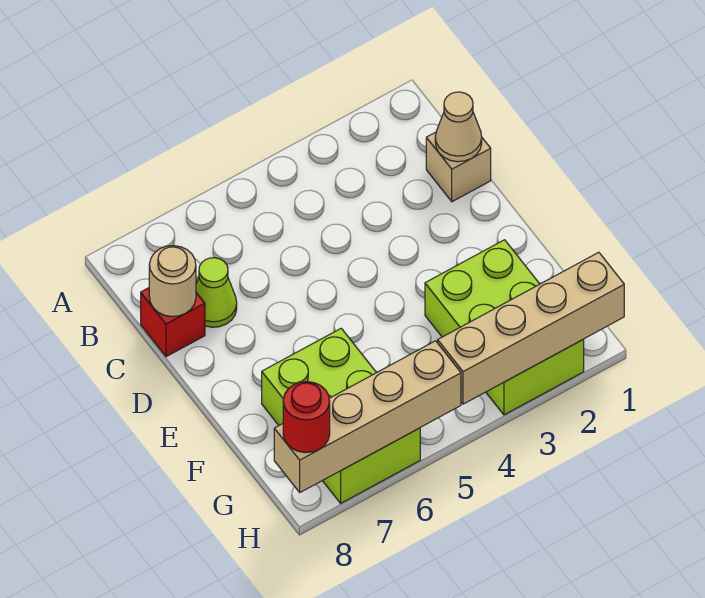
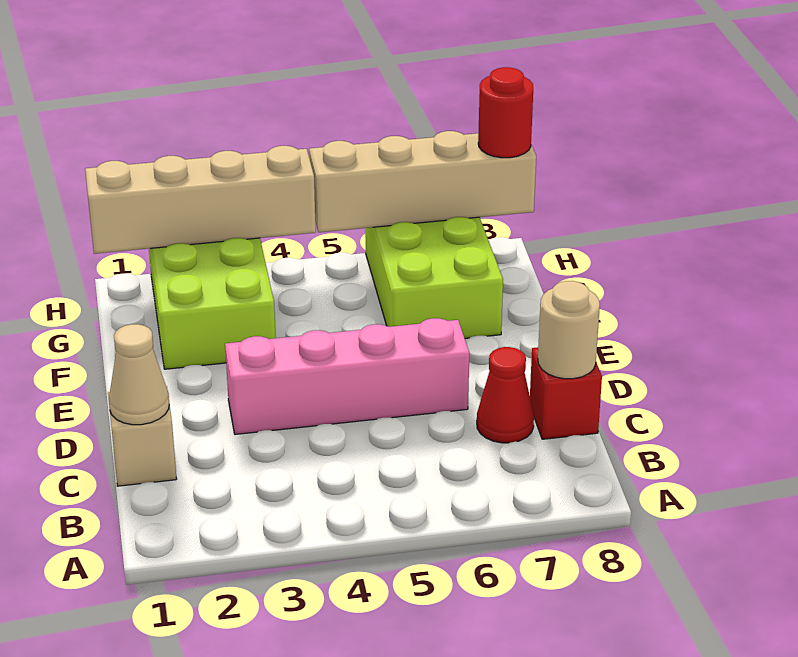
lime 1x1 cone [196,258,237,327] -> red 1x1 cone [477,347,534,443]
none -> pink 1x4 brick [225,318,469,434]

